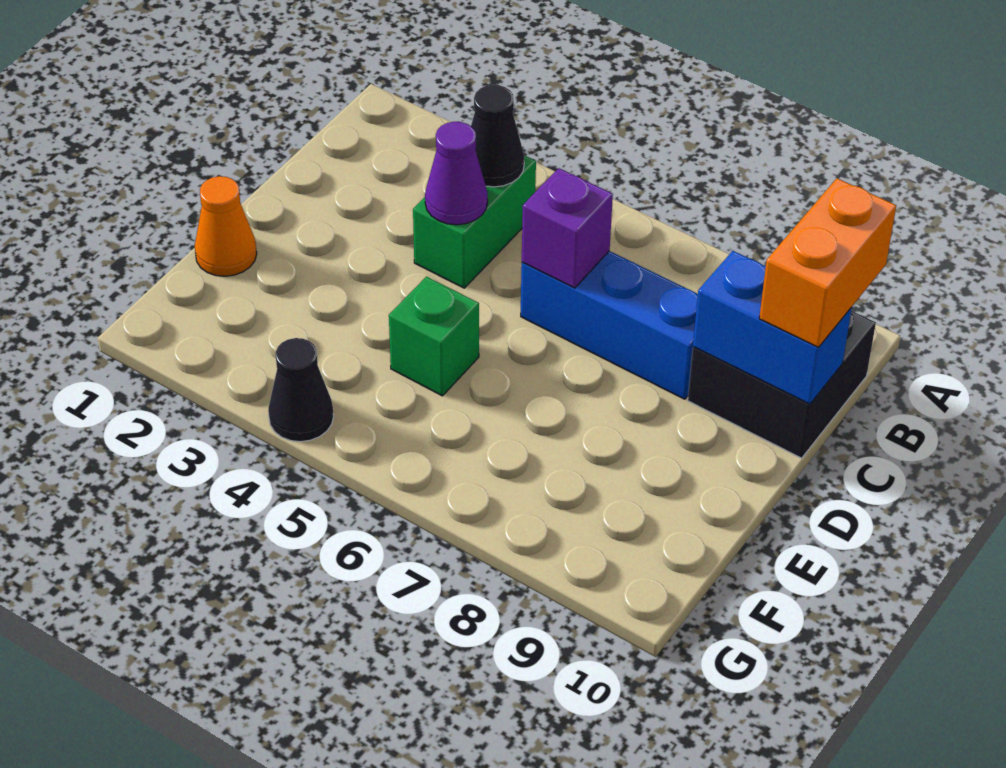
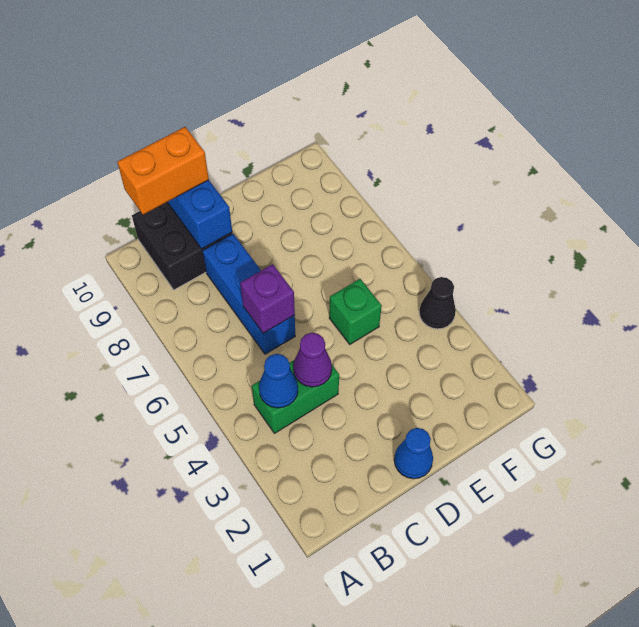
black 1x1 cone [471,85,524,187] -> blue 1x1 cone [259,354,298,408]
none -> blue 1x1 cone [394,428,433,479]
orange 1x1 cone [195,176,257,276] -> none

